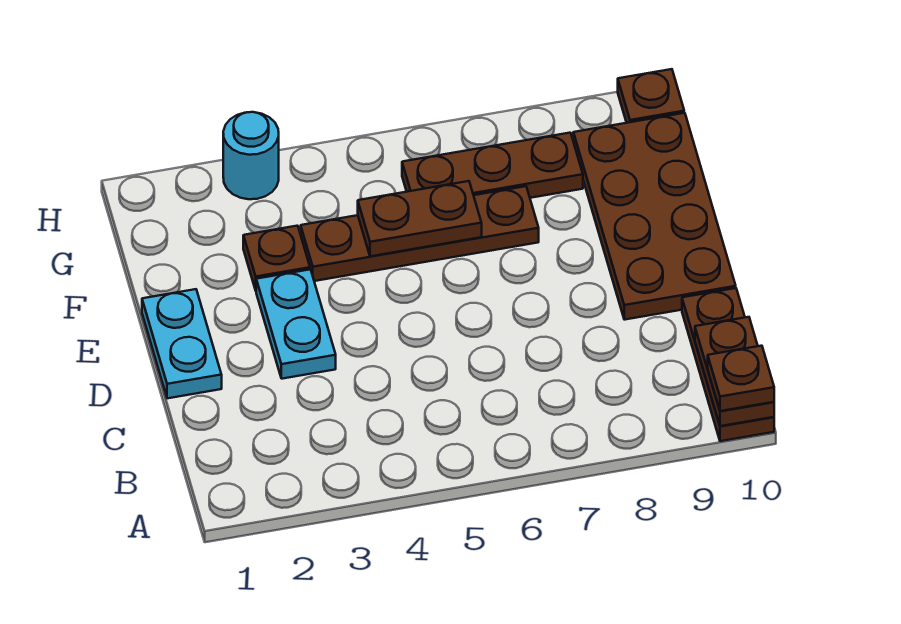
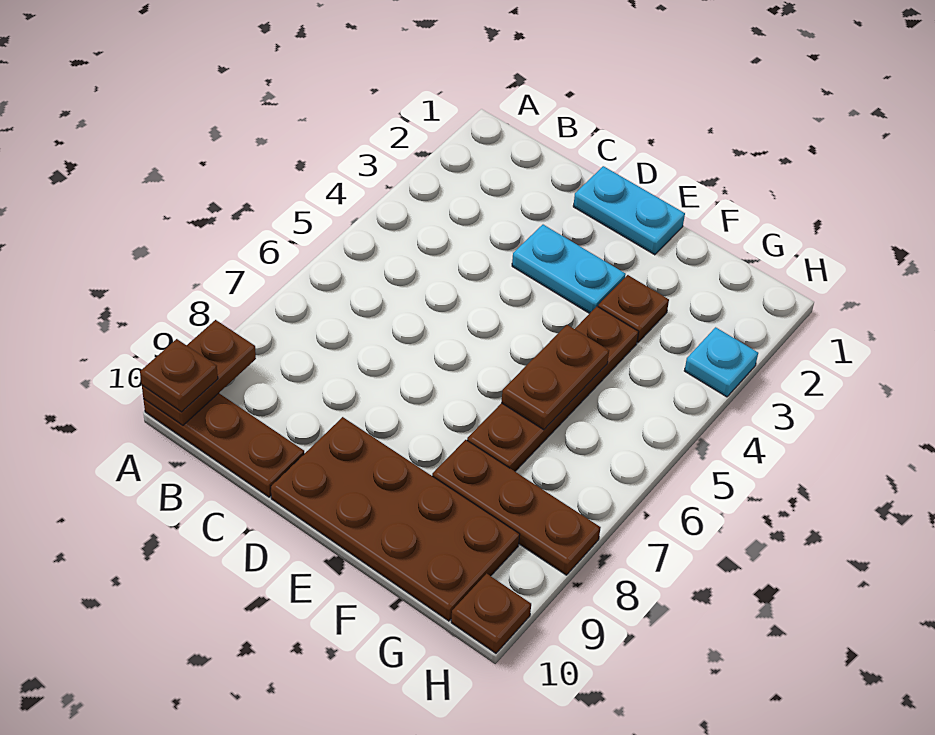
brown 1x2 plate [695,317,774,426] -> brown 1x2 plate turned to [142,320,256,425]
brown 1x3 plate [402,133,583,198] -> brown 1x3 plate turned to [432,440,601,575]
cyan 1x1 round brick [223,112,279,199] -> cyan 1x1 plate [684,327,758,397]

